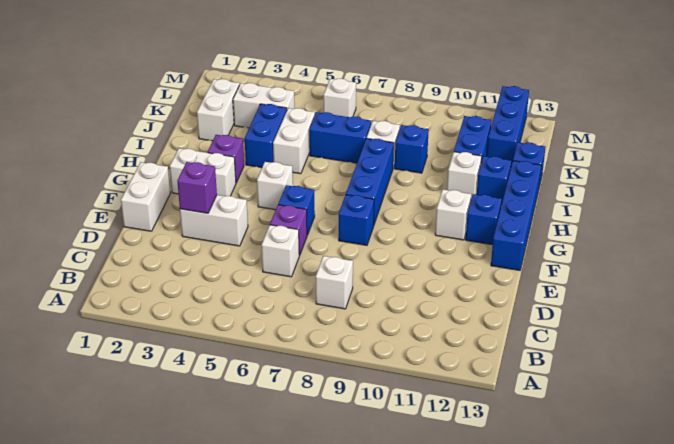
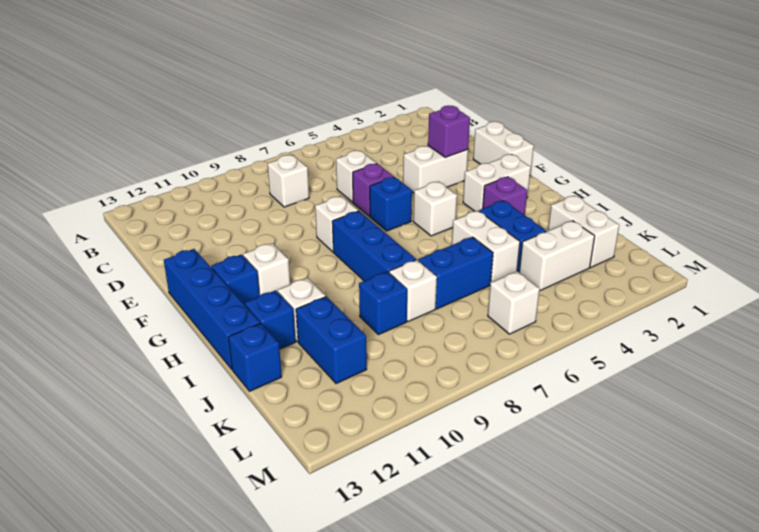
blue 1x1 brick [339,195,374,245] -> white 1x1 brick [315,196,358,252]
blue 1x3 brick [487,86,529,166] -> none

